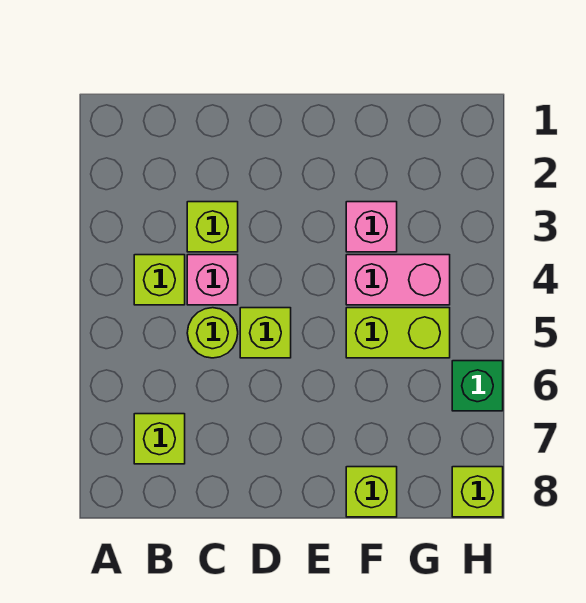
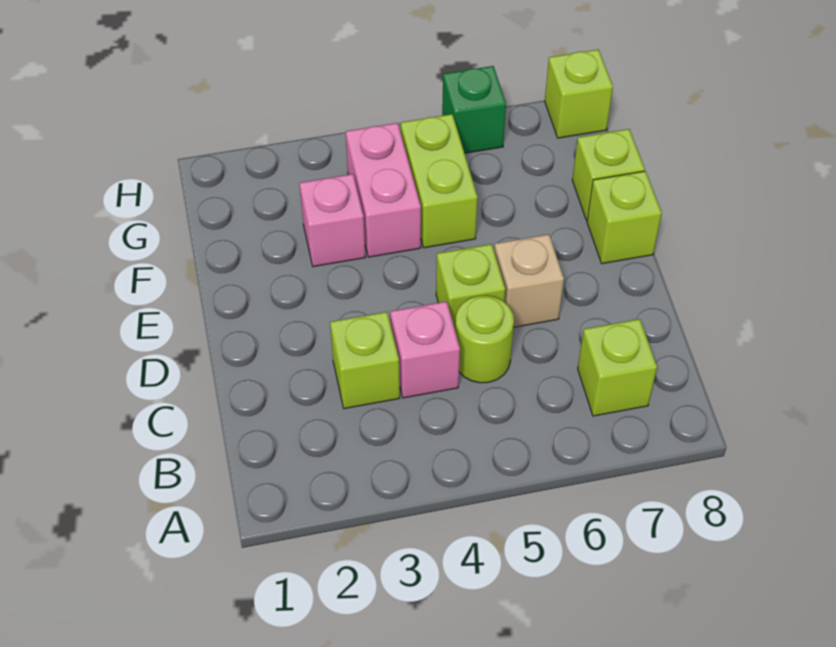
lime 1x1 brick [134,255,185,305] -> lime 1x1 brick moved to [587,171,662,264]
none -> tan 1x1 brick [494,234,564,327]

